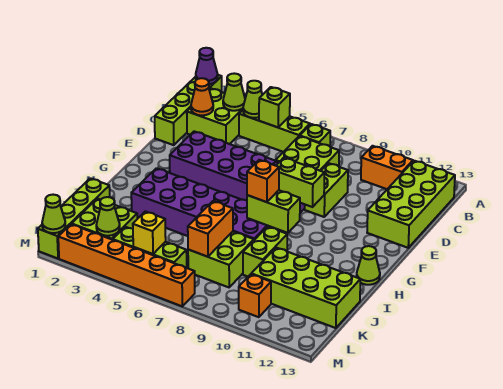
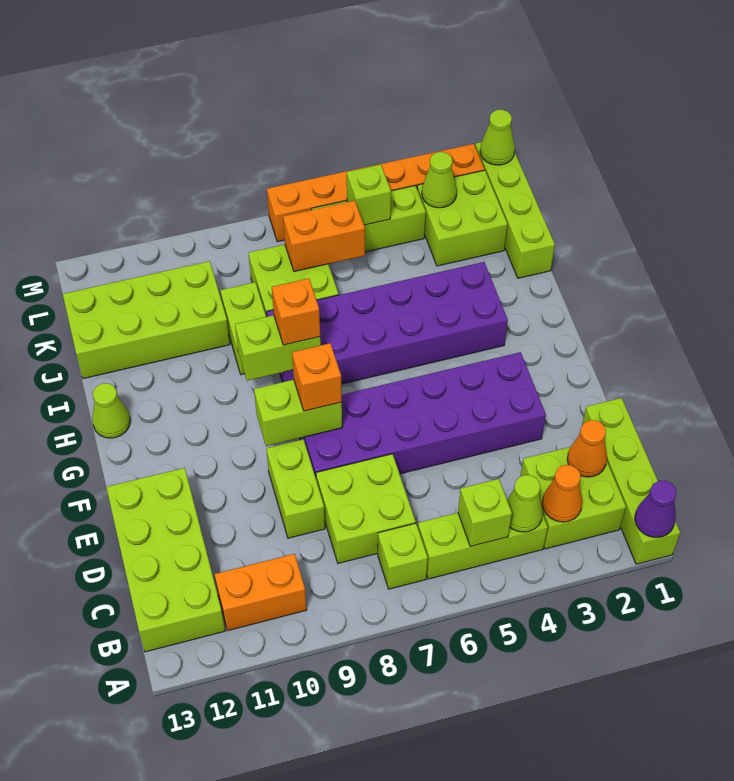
lime 1x1 cone [223,73,245,111] -> orange 1x1 cone [542,465,583,522]
orange 1x2 brick [188,201,233,257] -> orange 1x2 brick turned to [283,200,365,272]
yellow 1x1 brick [133,211,166,254] -> lime 1x1 brick [347,164,391,225]
orange 1x1 brick [239,274,271,317] -> orange 1x1 brick moved to [292,343,342,411]

